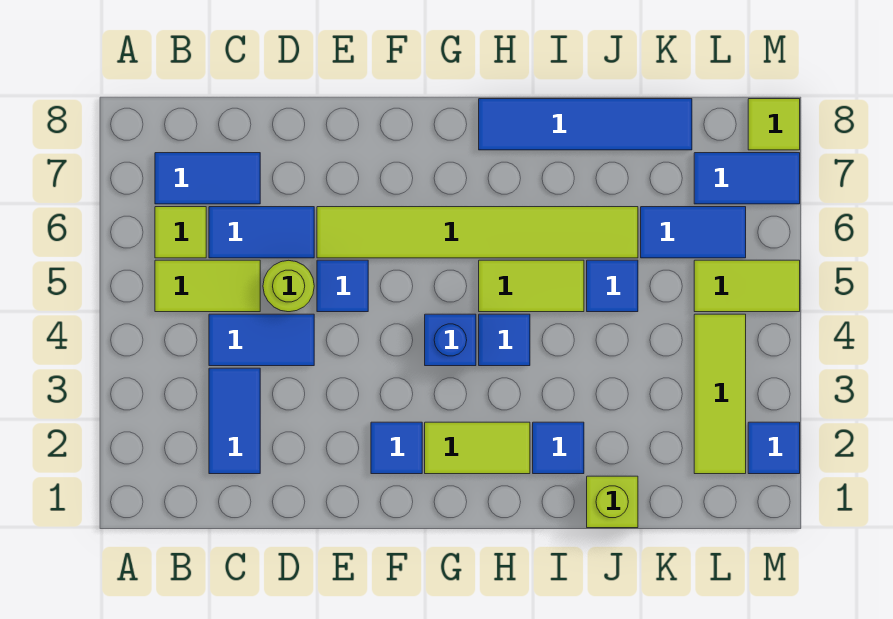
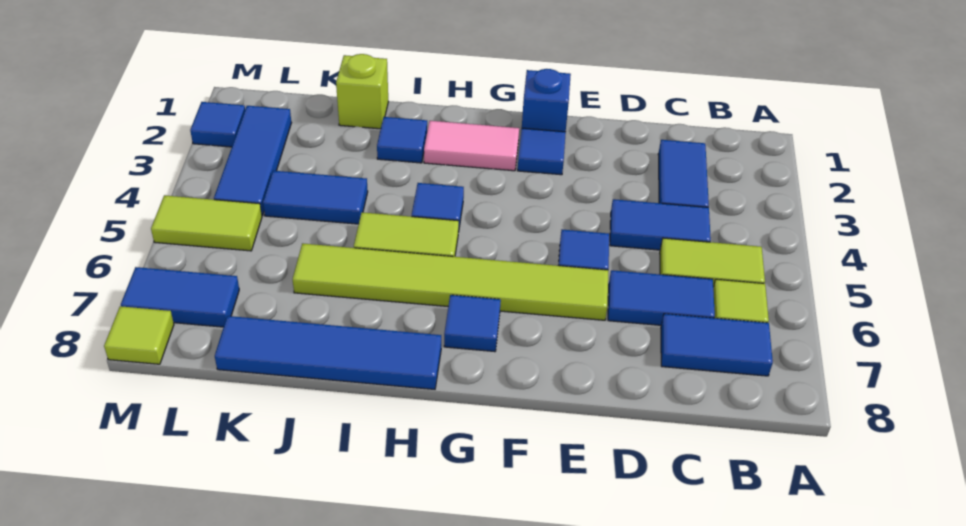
lime 1x1 round brick [263,260,314,312] -> none
lime 1x2 tile [425,422,530,474] -> pink 1x2 tile [424,121,519,171]
blue 1x1 brick [425,314,476,366] -> blue 1x1 brick moved to [522,69,571,132]
blue 1x1 tile [587,260,638,312] -> blue 1x1 tile moved to [444,295,501,352]
blue 1x2 tile [641,207,746,258] -> blue 1x2 tile moved to [263,171,368,224]
lime 1x3 tile [694,314,746,474] -> blue 1x3 tile [214,106,291,215]

